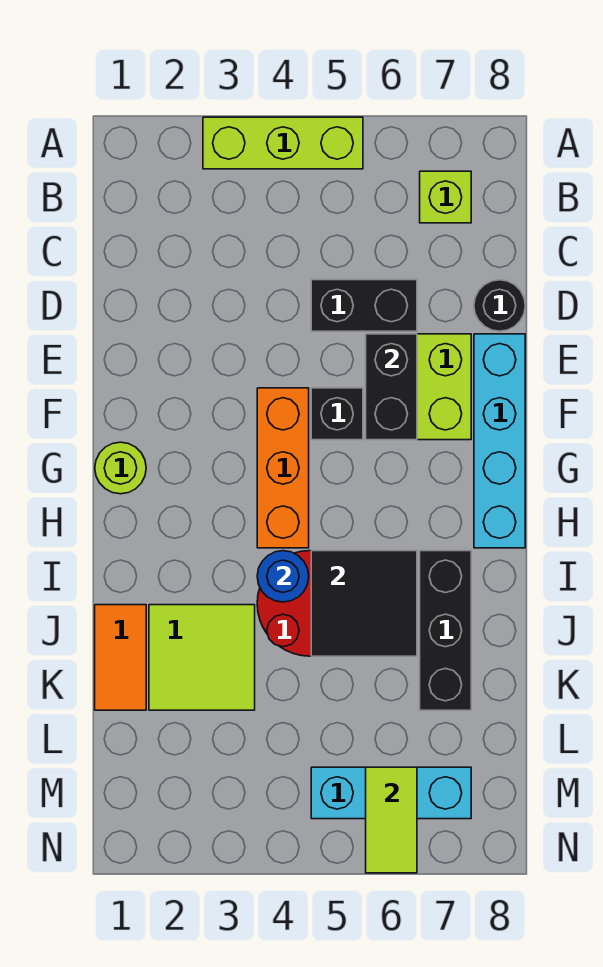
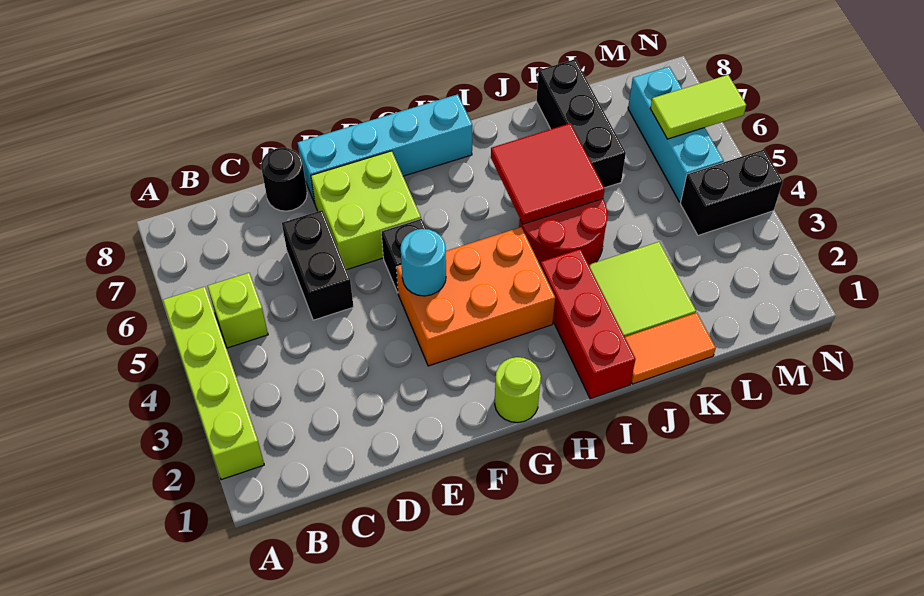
lime 1x3 brick [203,117,363,169] -> lime 1x4 brick [163,287,264,480]
lime 1x1 brick [420,171,471,223] -> lime 1x1 brick moved to [207,273,268,348]
black 1x2 brick [366,334,417,440] -> black 1x2 brick moved to [680,150,783,235]
orange 1x3 brick [257,388,309,548] -> orange 2x3 brick [396,227,555,366]
none -> cyan 1x1 round brick [401,229,446,296]
none -> red 1x3 brick [540,249,635,399]
blue 1x1 round brick [257,551,309,602] -> none
black 2x2 tile [311,551,417,656] -> red 2x2 tile [491,123,605,224]
black 1x3 brick [420,551,471,710] -> black 1x3 brick turned to [536,59,626,188]

